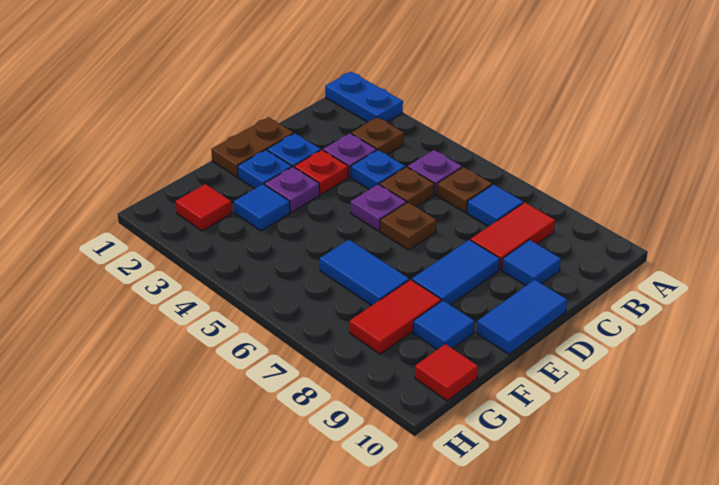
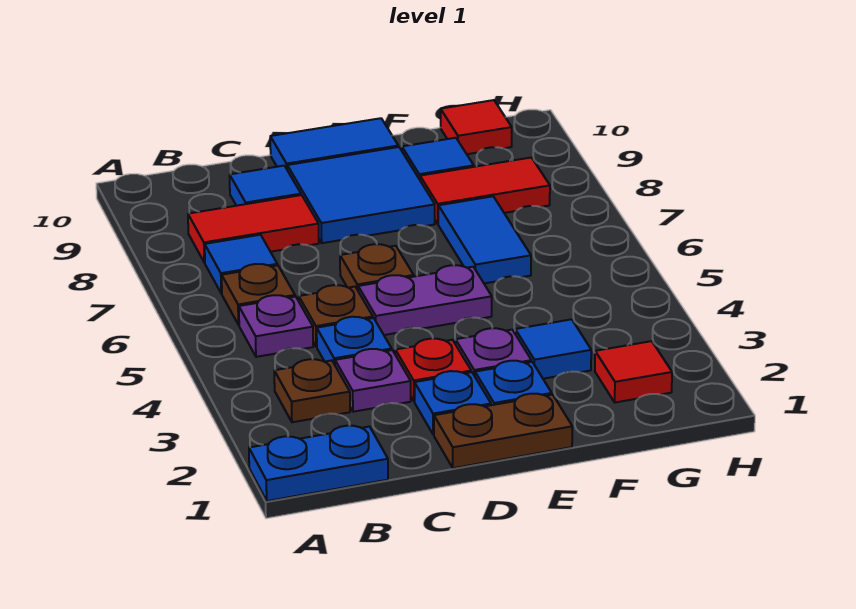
blue 1x2 plate [325,72,403,122] -> blue 1x2 plate turned to [249,425,388,501]
purple 1x1 plate [351,184,406,231] -> purple 1x2 plate [358,265,492,335]
blue 1x2 tile [412,240,500,305] -> blue 2x2 tile [287,147,435,243]

